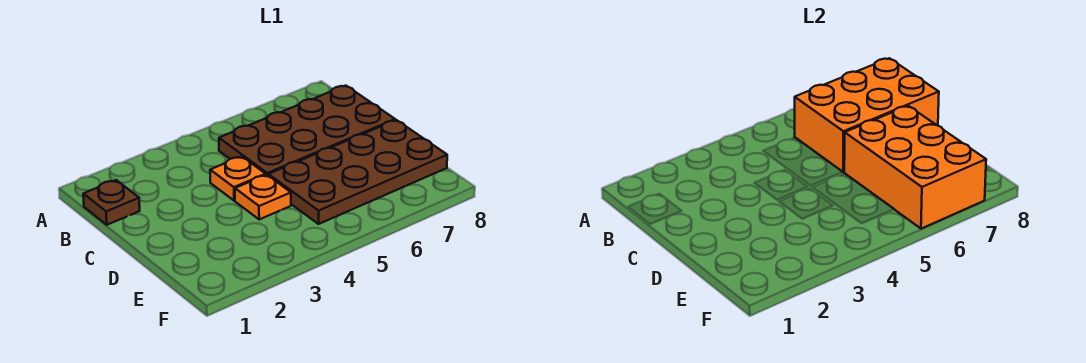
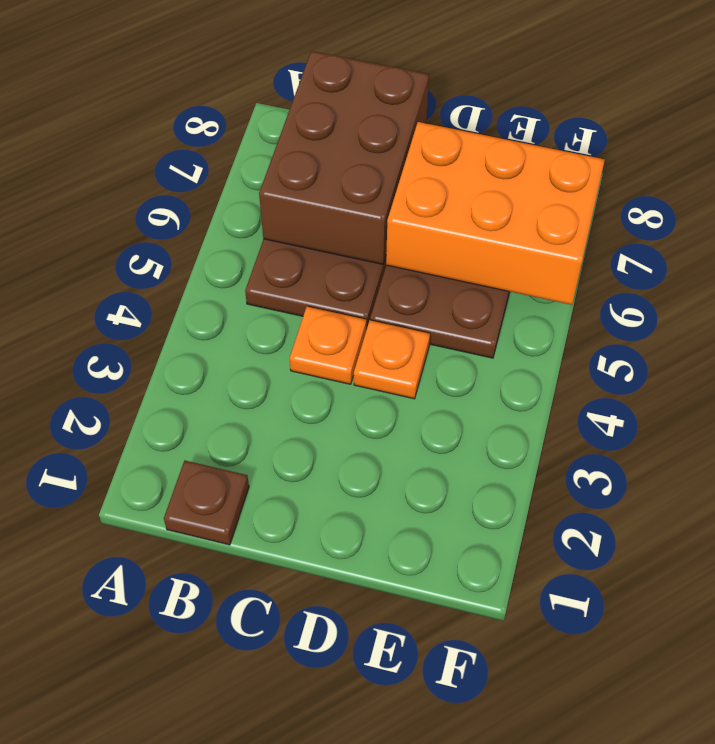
orange 2x3 brick [795,58,939,172] -> brown 2x3 brick [259,51,429,264]

